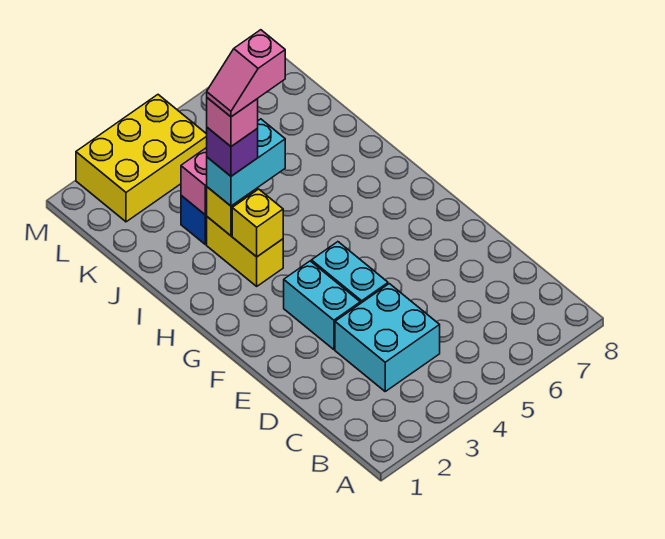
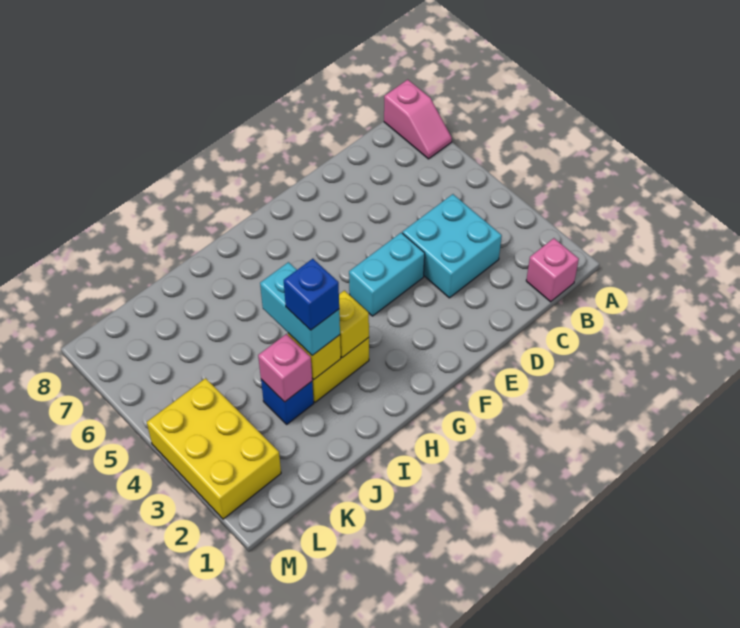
cyan 1x2 brick [284,261,360,350] -> none
purple 1x1 brick [207,128,258,176] -> blue 1x1 brick [284,259,339,330]
pink 1x1 brick [207,98,258,146] -> pink 1x1 brick moved to [526,238,579,302]
pink 1x2 slope [207,30,285,117] -> pink 1x2 slope moved to [384,80,452,159]

